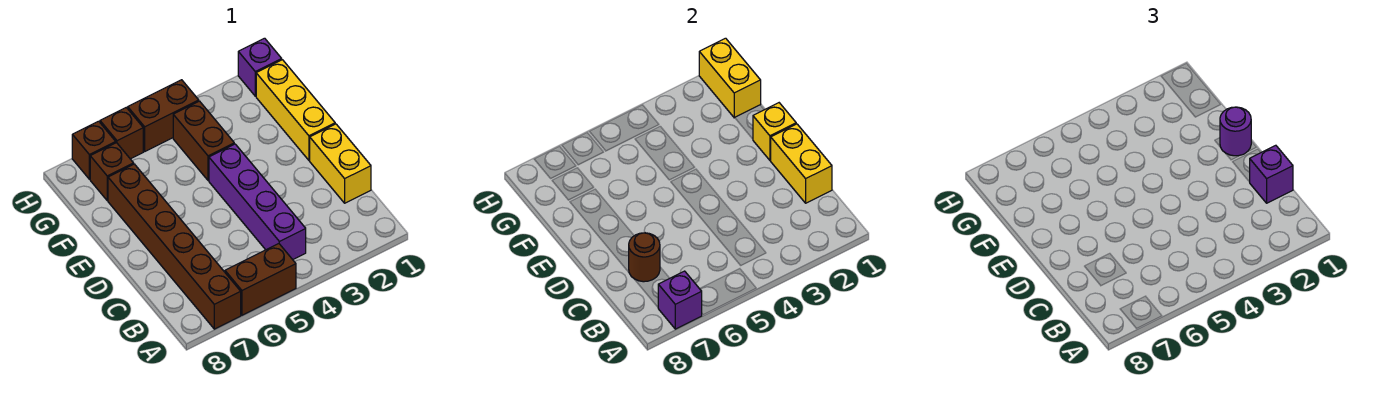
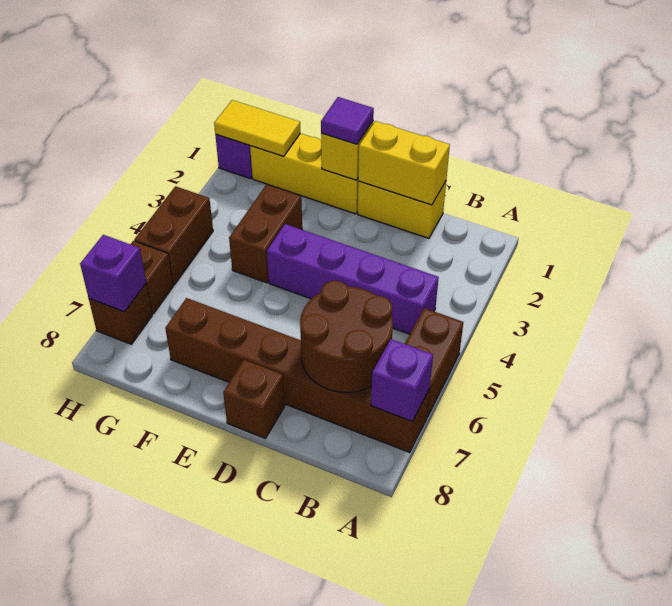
purple 1x1 brick [1250,145,1293,203] -> purple 1x1 brick moved to [80,235,146,312]
brown 1x1 round brick [629,233,660,282] -> brown 2x2 round brick [300,281,393,392]
purple 1x1 round brick [1220,107,1251,156] -> purple 1x1 tile [321,97,374,144]
brown 1x2 brick [173,101,234,181] -> brown 1x2 brick turned to [229,185,302,283]
yellow 1x2 brick [699,38,761,118] -> yellow 1x2 tile [214,100,300,156]
brown 1x1 brick [90,143,134,201] -> brown 1x1 brick moved to [223,360,285,438]

